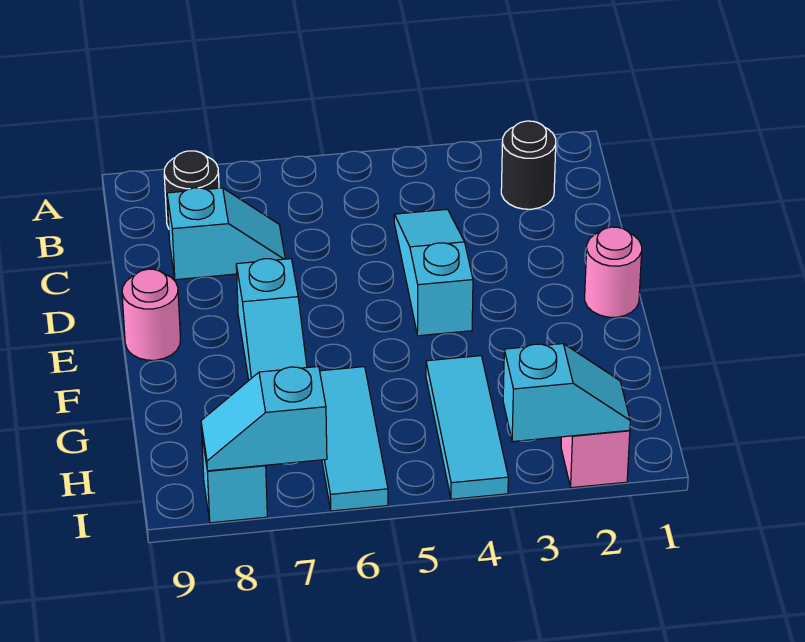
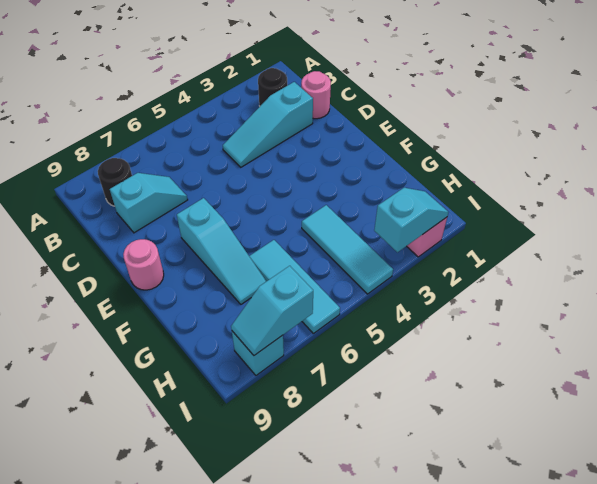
cyan 1x3 slope [394,209,473,336] -> cyan 1x3 slope turned to [223,82,313,167]
pink 1x1 round brick [585,227,642,317] -> pink 1x1 round brick moved to [301,71,331,119]

